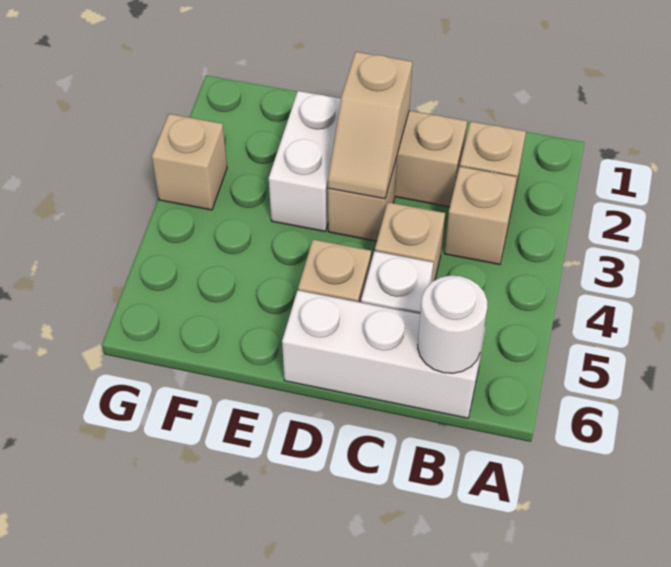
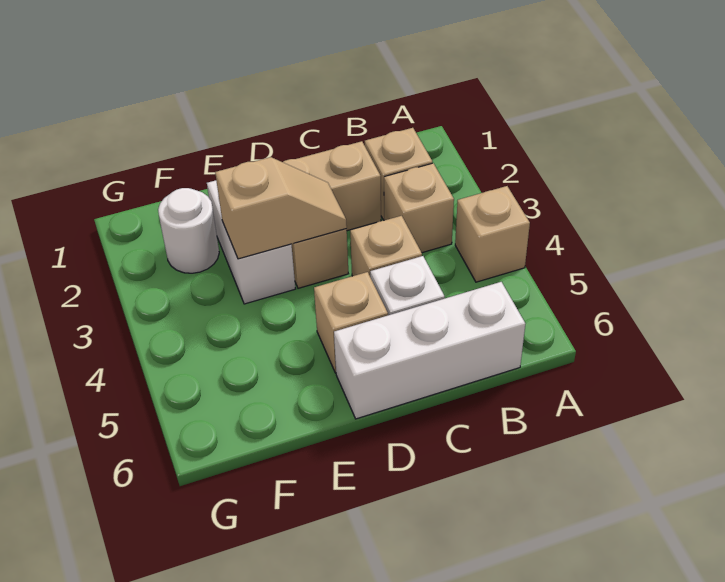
white 1x1 round brick [418,275,487,373] -> white 1x1 round brick moved to [158,188,219,273]
tan 1x2 slope [328,52,412,199] -> tan 1x2 slope turned to [215,157,347,259]
tan 1x1 brick [152,114,227,210] -> tan 1x1 brick moved to [455,186,530,282]

